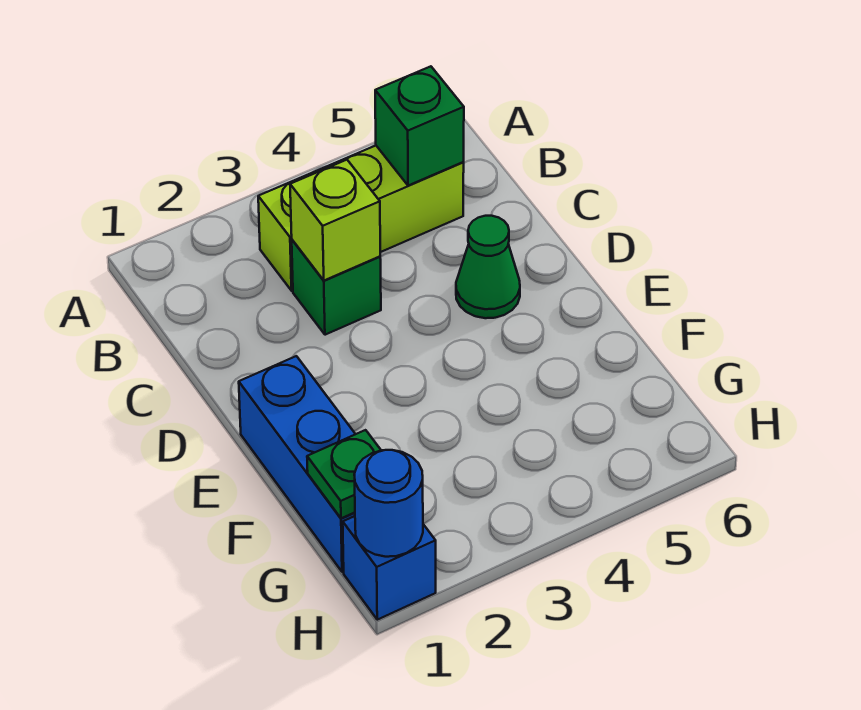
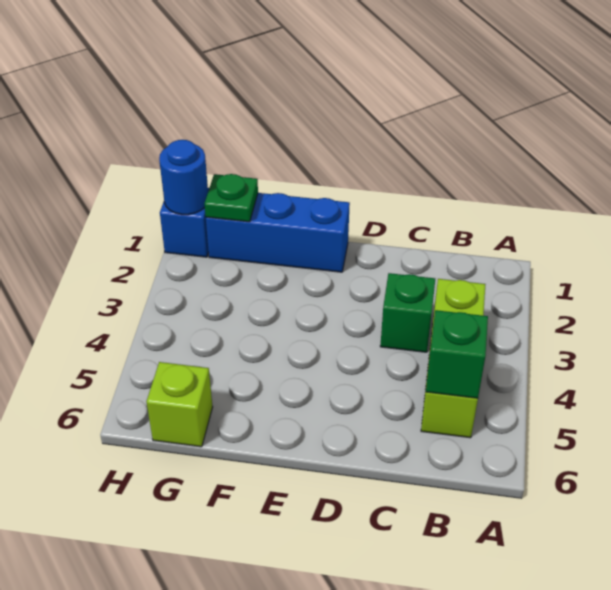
lime 1x1 brick [290,160,380,280] -> lime 1x1 brick moved to [146,362,213,447]
green 1x1 cone [456,216,520,318] -> none

